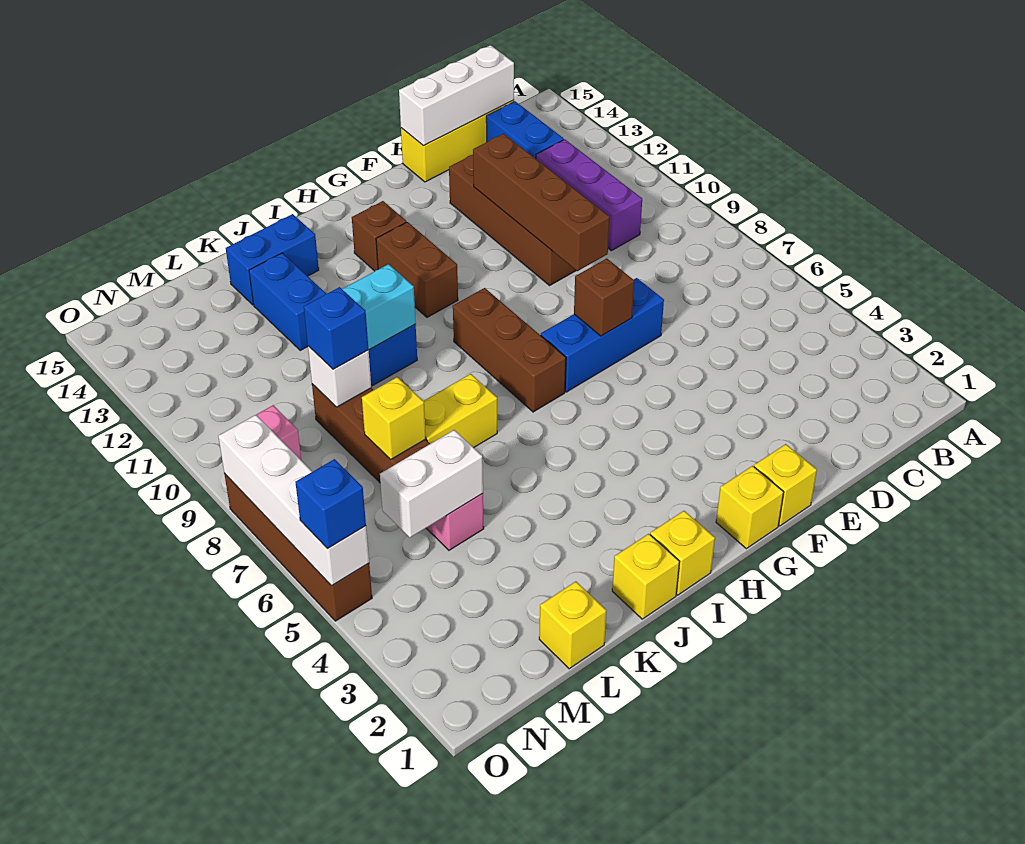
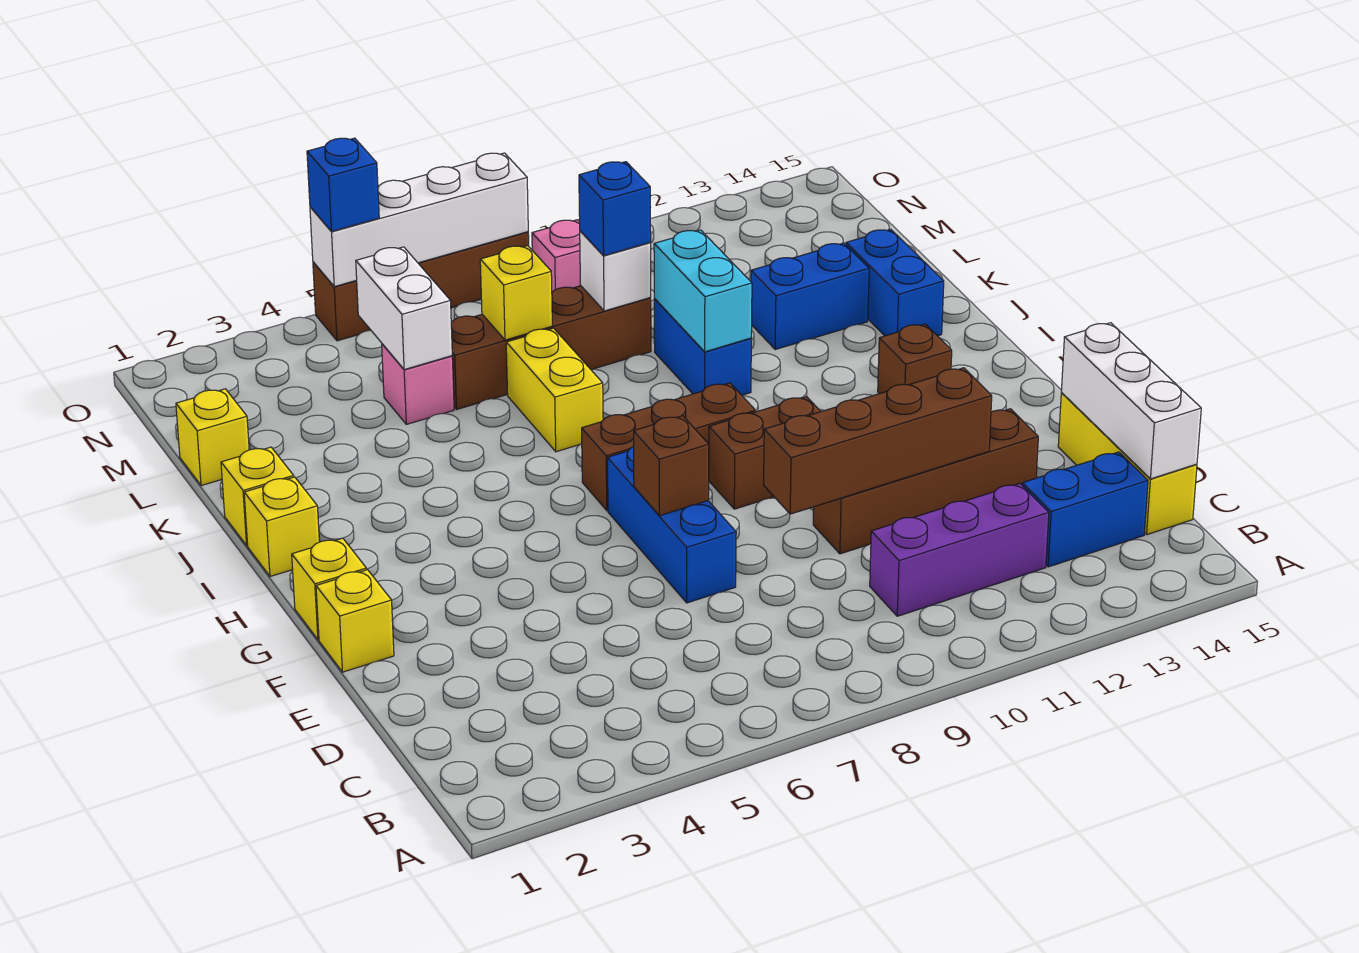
brown 1x2 brick [376,222,458,317] -> brown 1x2 brick moved to [709,396,821,509]

